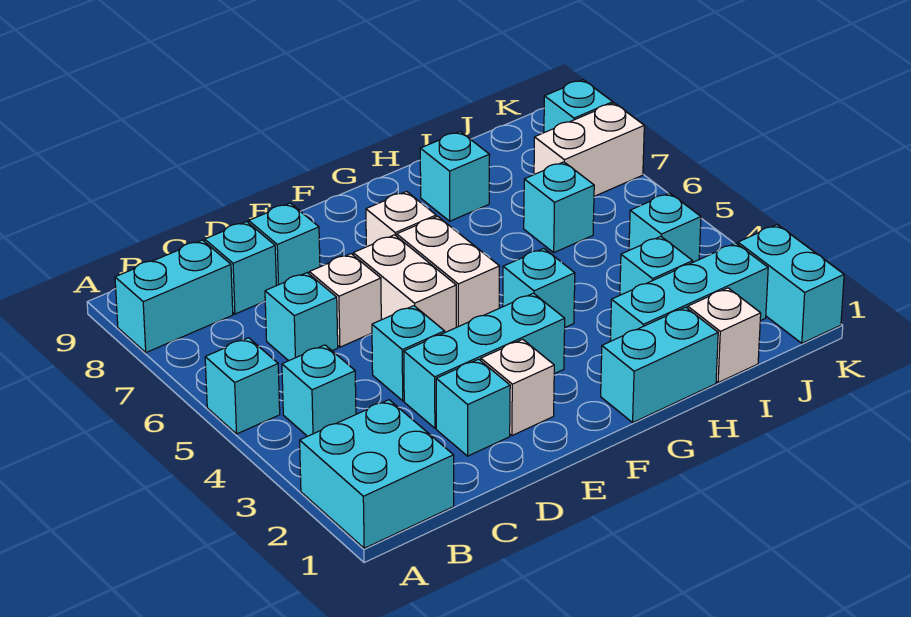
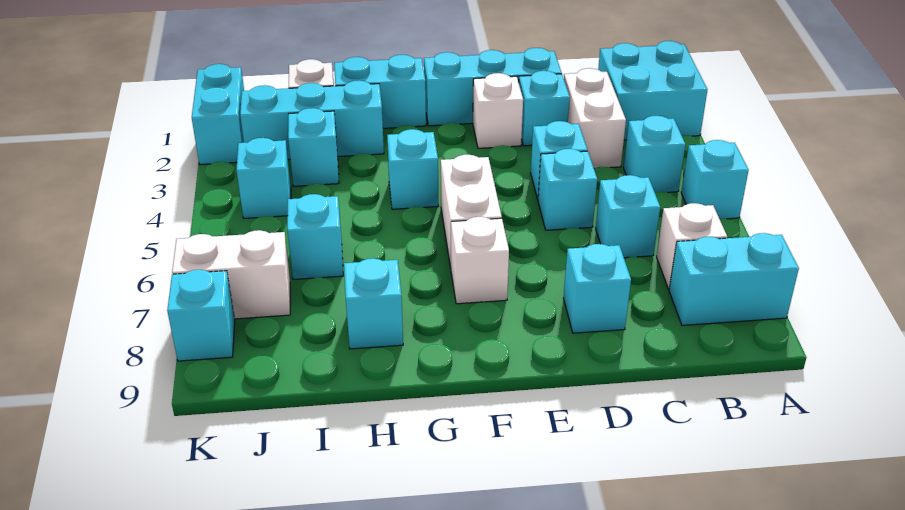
cyan 1x1 brick [205,222,276,314] -> cyan 1x1 brick moved to [538,149,597,230]
cyan 1x3 brick [404,293,565,428] -> cyan 1x3 brick moved to [424,48,562,126]
white 1x1 brick [309,254,381,347] -> white 1x1 brick moved to [657,203,727,289]
white 1x2 brick [353,235,456,332] -> white 1x2 brick moved to [564,68,626,168]

